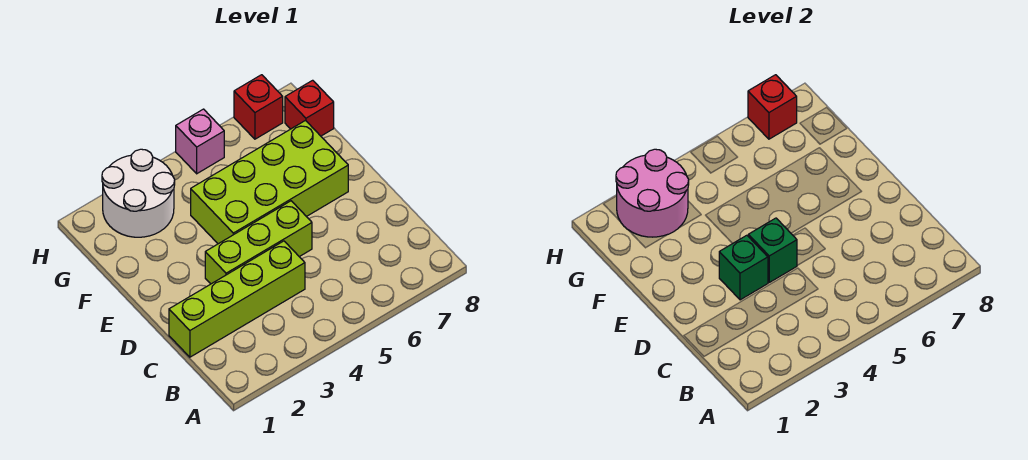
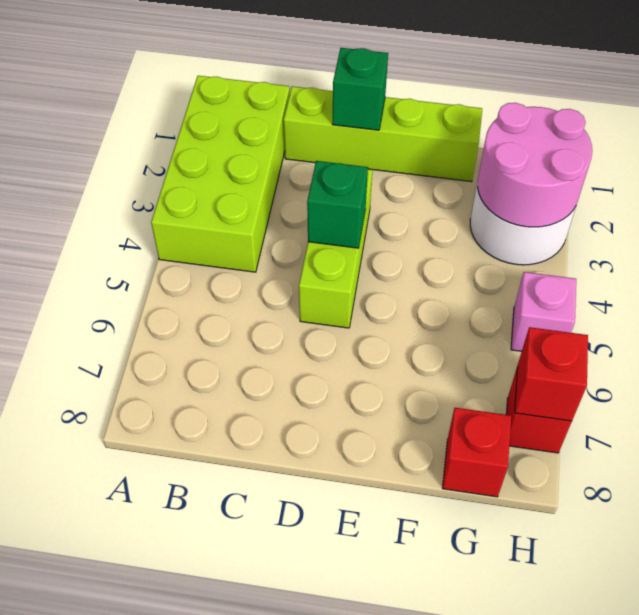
lime 1x4 brick [169,241,305,357] -> lime 1x4 brick turned to [284,86,482,182]
green 1x1 brick [719,235,768,300] -> green 1x1 brick moved to [332,48,388,130]
lime 2x4 brick [191,121,348,244] -> lime 2x4 brick moved to [151,76,290,272]

